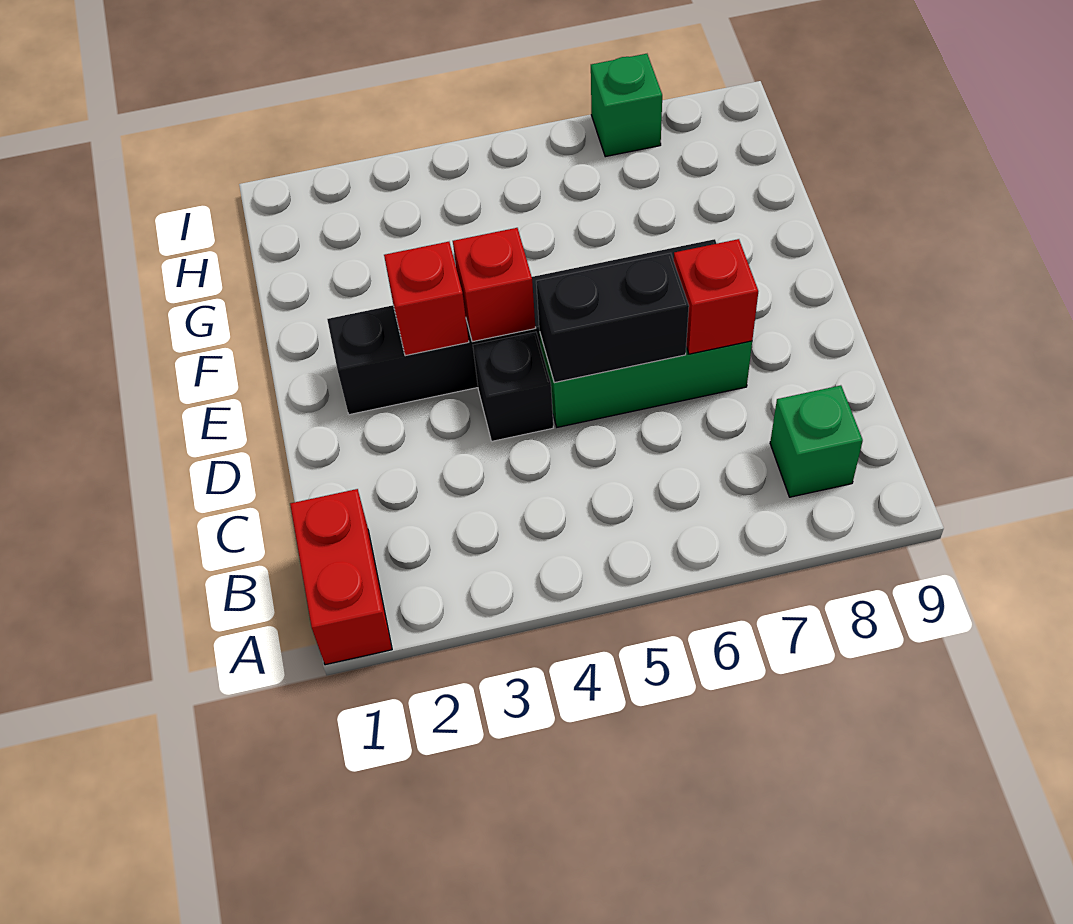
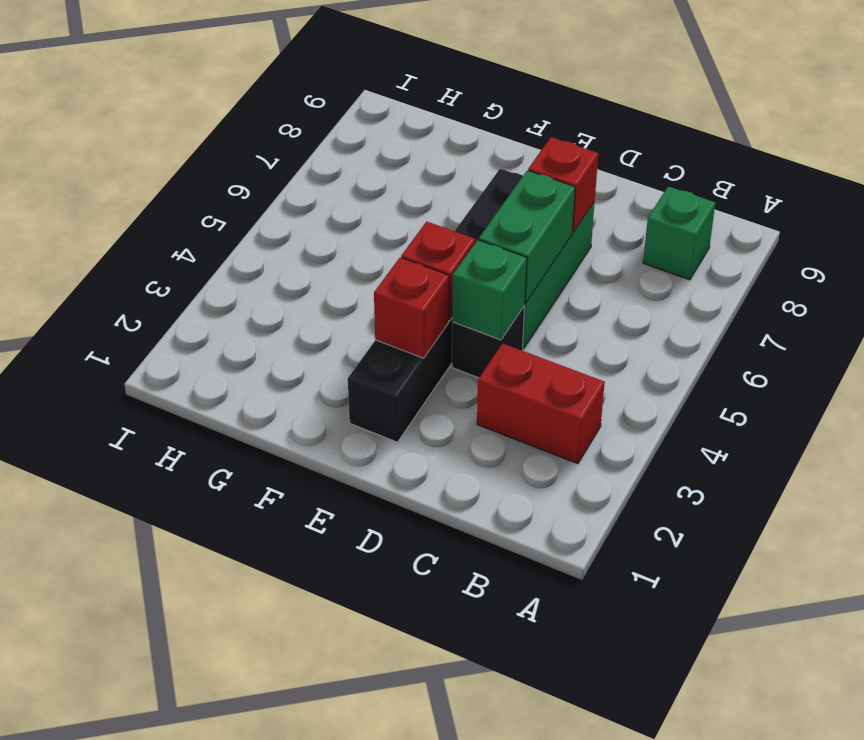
red 1x2 brick [290,489,392,665] -> red 1x2 brick moved to [477,343,605,464]
black 1x2 brick [536,253,689,383] -> green 1x2 brick [479,170,575,303]
green 1x1 brick [591,54,662,157] -> green 1x1 brick moved to [452,240,527,340]

